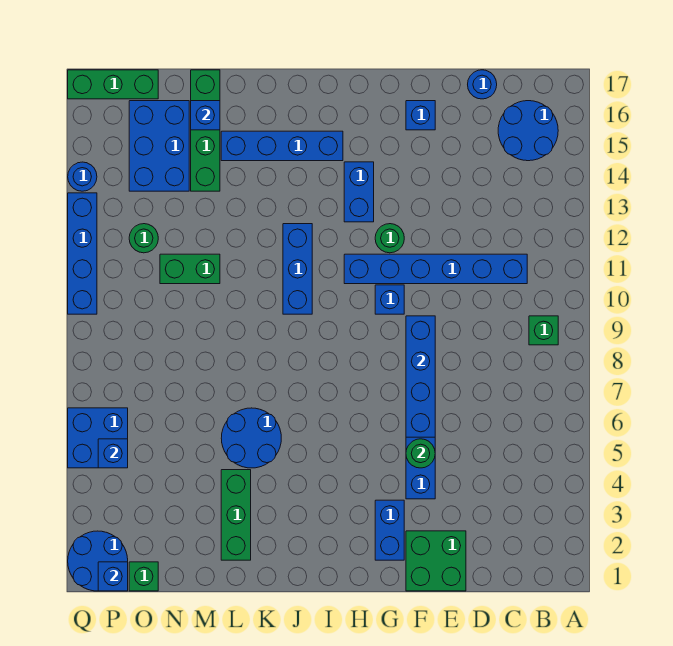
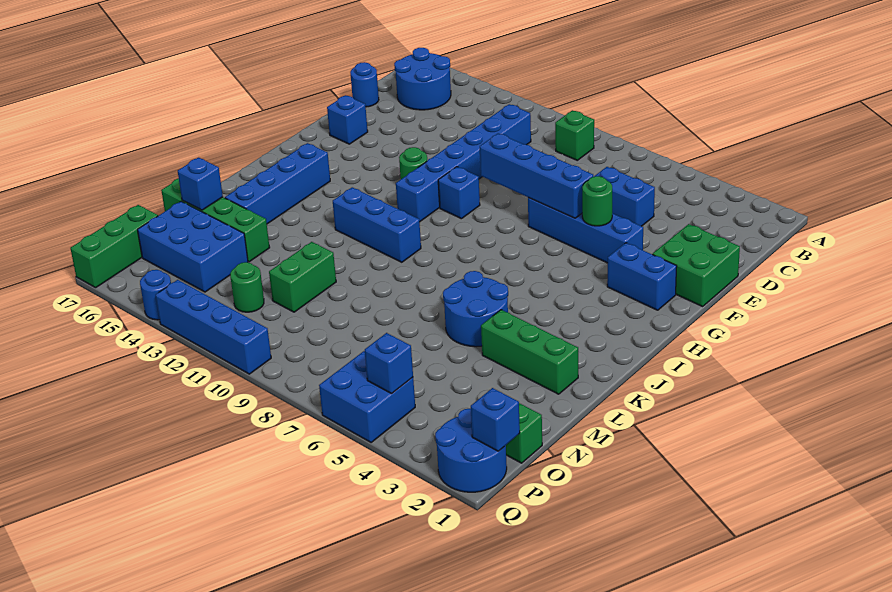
blue 1x2 brick [344,162,374,222] -> blue 1x2 brick moved to [594,167,655,226]

